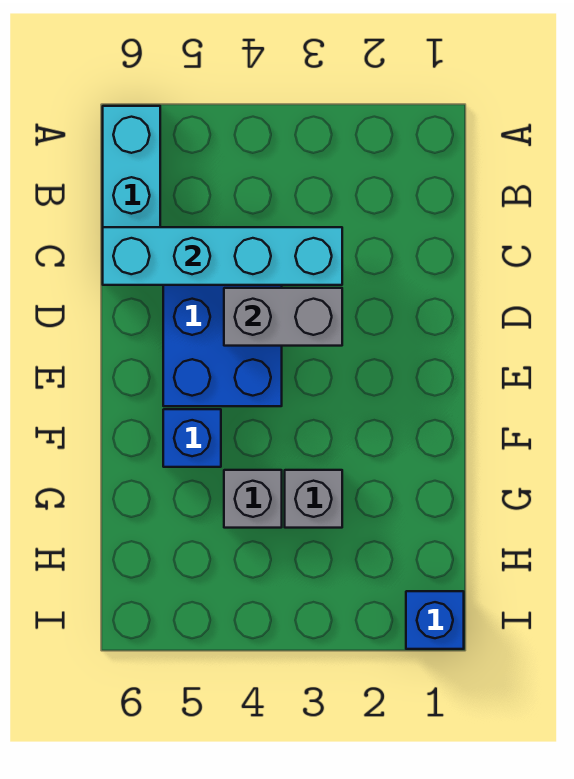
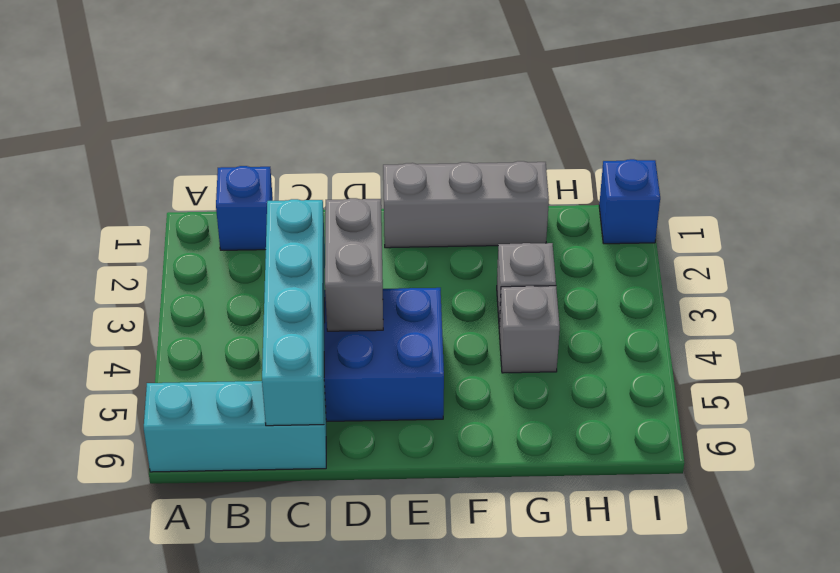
none -> grey 1x3 brick [383,161,549,248]
blue 1x1 brick [163,409,221,467] -> blue 1x1 brick moved to [216,166,273,250]

